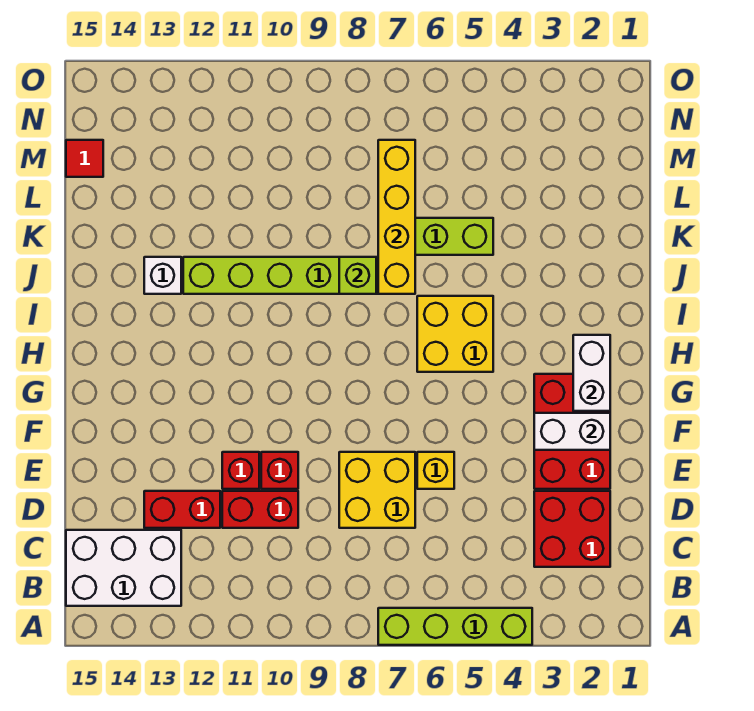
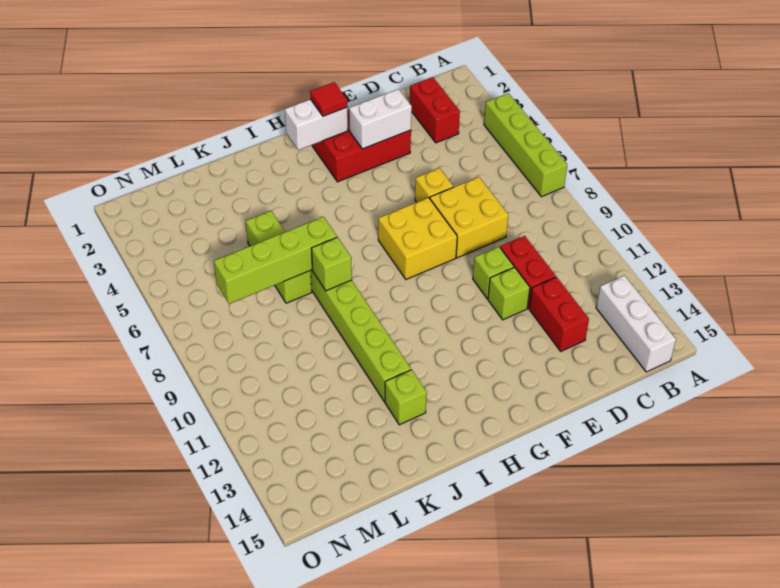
white 2x3 brick [66,530,181,606] -> white 1x3 brick [596,275,676,372]
red 2x2 brick [534,491,610,567] -> red 1x2 brick [410,77,460,143]
red 1x1 brick [261,452,298,489] -> lime 1x1 brick [473,247,514,299]
red 1x1 brick [222,452,259,489] -> lime 1x1 brick [488,267,530,320]
white 1x2 brick [534,413,610,450] -> white 1x2 brick turned to [349,89,412,149]
yellow 2x2 brick [417,296,493,372] -> yellow 2x2 brick moved to [378,198,457,279]
yellow 1x4 brick [378,140,415,294] -> lime 1x4 brick [214,217,337,304]
white 1x1 brick [144,257,181,294] -> lime 1x1 brick [385,370,427,425]
red 1x1 tile [66,140,103,177] -> red 1x1 tile moved to [310,82,347,116]

